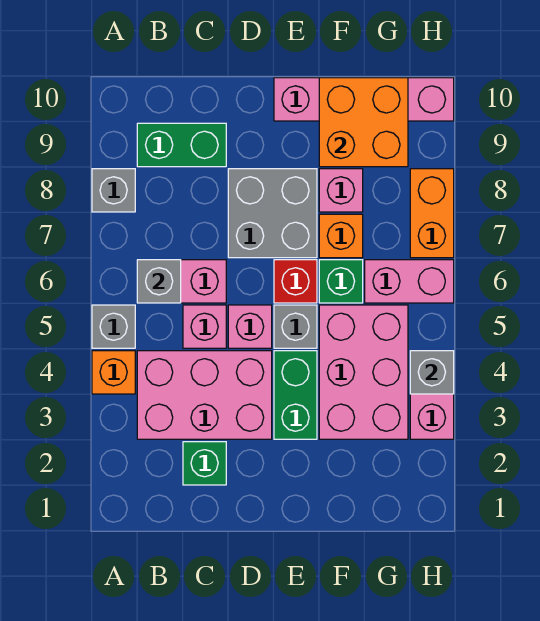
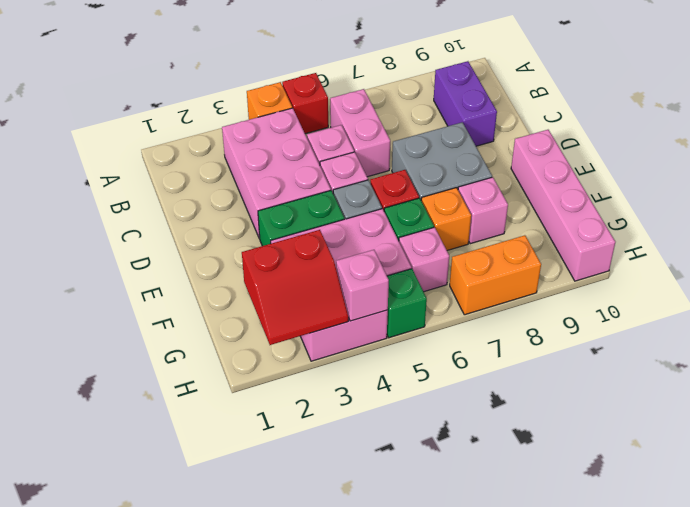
grey 1x1 brick [92,305,135,348] -> red 1x1 brick [282,73,328,134]
grey 1x1 brick [92,169,135,212] -> none
grey 1x1 brick [137,260,181,303] -> none
green 1x2 brick [137,123,226,167] -> purple 1x2 brick [434,61,497,146]
green 1x1 brick [183,442,226,485] -> green 1x1 brick moved to [387,269,427,338]
orange 2x2 brick [319,78,408,167] -> none
none -> red 2x2 slope [242,230,348,345]
pink 1x2 brick [365,260,454,303] -> pink 1x1 brick [399,227,449,292]
grey 1x1 brick [410,351,454,394] -> pink 1x1 brick [336,250,389,321]

